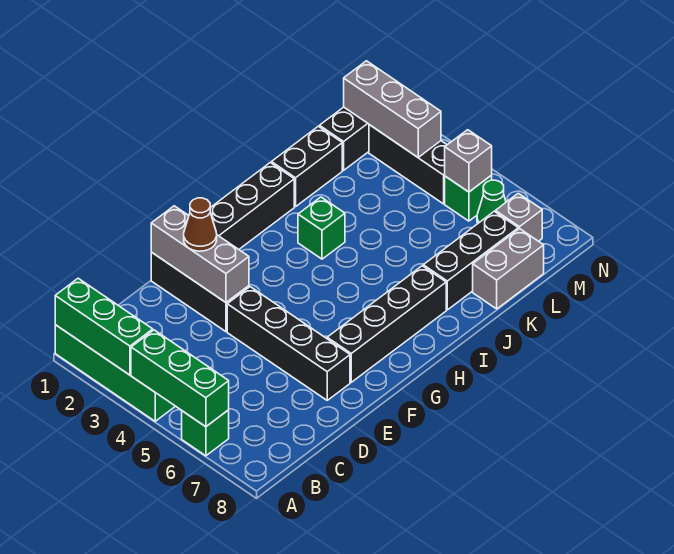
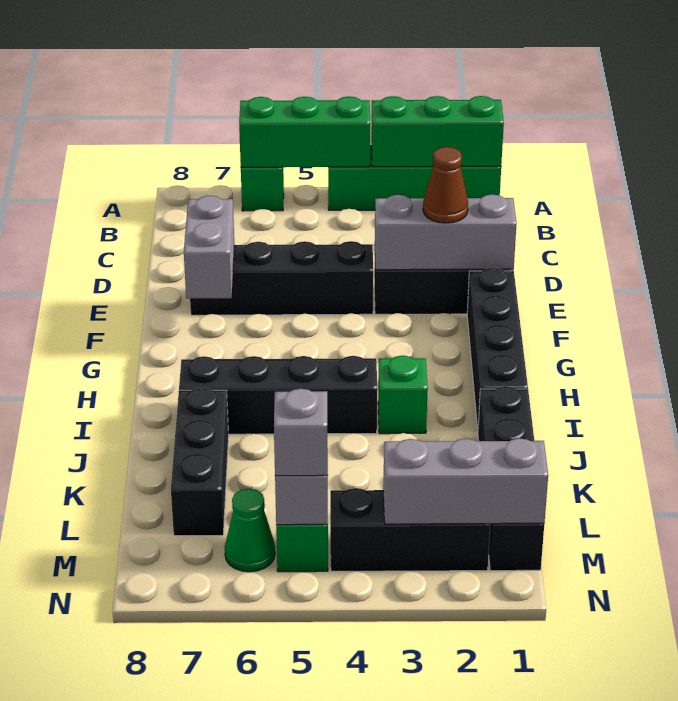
black 1x4 brick [327,266,446,382] -> black 1x4 brick turned to [179,356,377,434]
grey 1x2 brick [473,229,544,309] -> grey 1x2 brick moved to [184,196,234,298]
grey 1x1 brick [495,193,542,241] -> grey 1x1 brick moved to [274,389,328,476]

